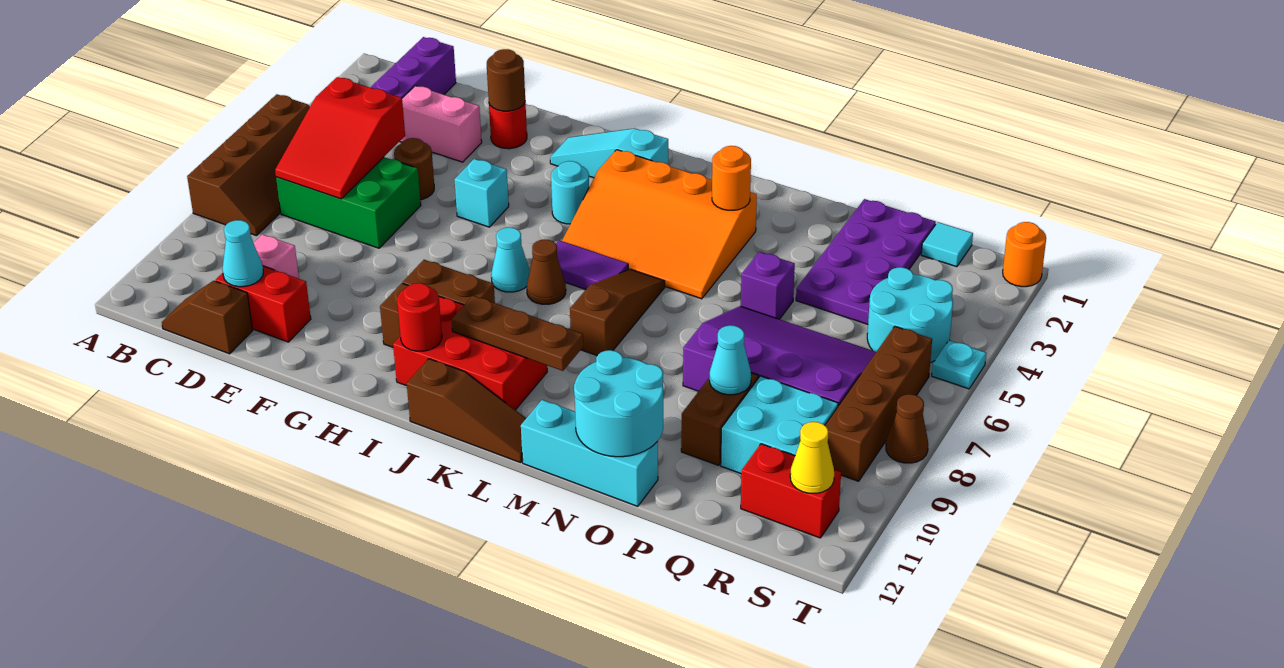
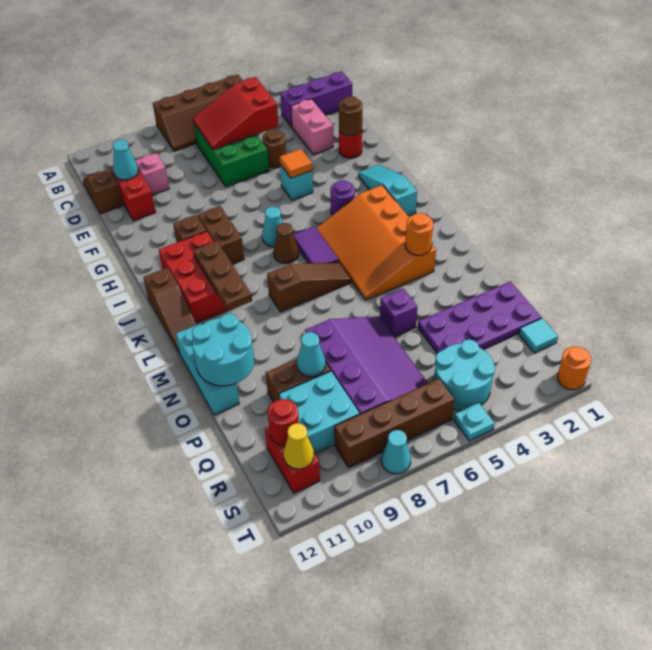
none -> orange 1x1 tile [280,149,312,178]
cyan 1x1 round brick [551,161,589,224] -> purple 1x1 round brick [330,180,355,215]
red 1x1 round brick [397,283,442,351] -> red 1x1 round brick moved to [268,399,299,445]
brown 1x1 cone [886,394,928,463] -> cyan 1x1 cone [381,430,411,474]

